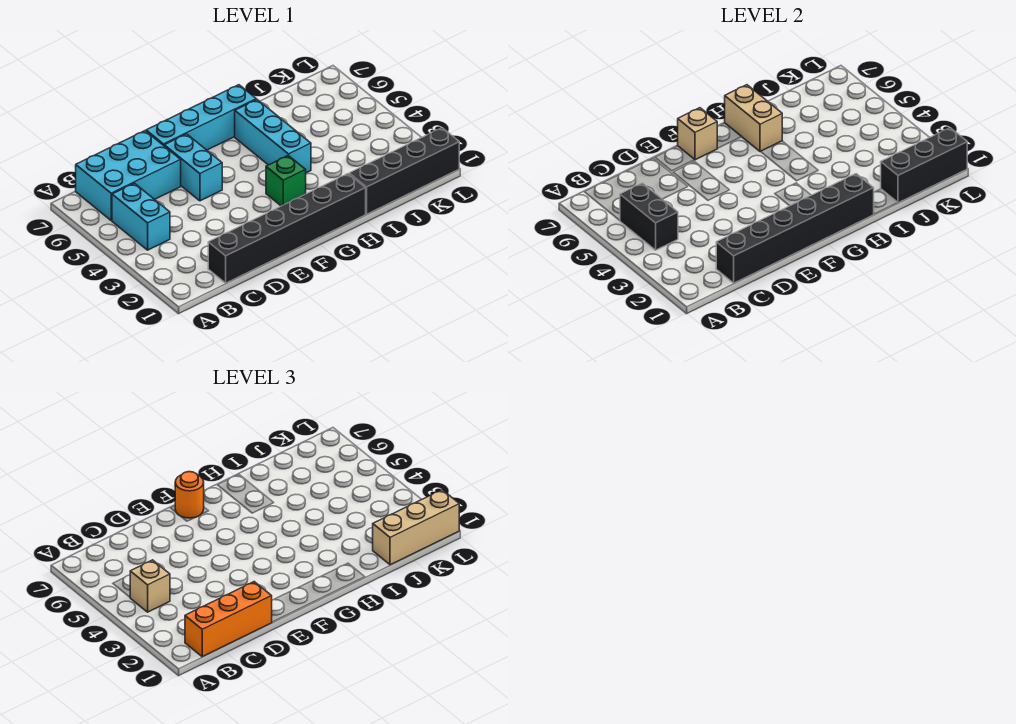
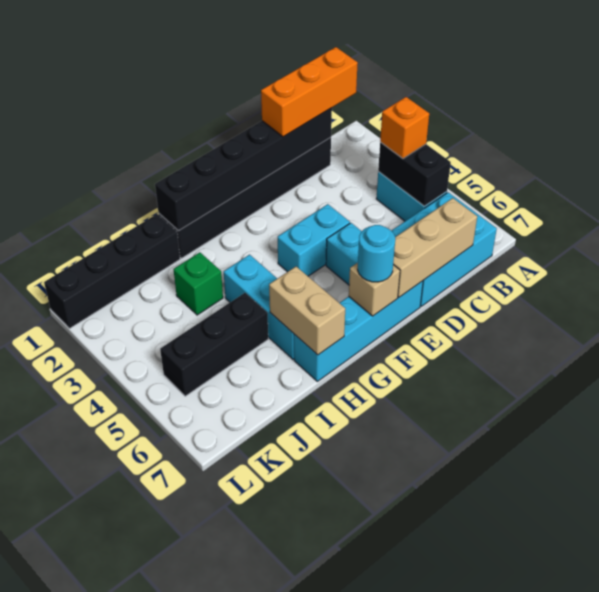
tan 1x1 brick [130,560,170,612] -> orange 1x1 brick [380,97,429,159]
none -> cyan 1x2 brick [278,204,350,276]
orange 1x1 round brick [175,472,204,518] -> cyan 1x1 round brick [358,225,395,282]
green 1x1 brick [266,155,306,206] -> green 1x1 brick moved to [174,252,223,315]
black 1x3 brick [881,128,967,203] -> black 1x3 brick moved to [160,293,268,396]
tan 1x3 brick [373,490,459,565] -> tan 1x3 brick moved to [393,198,477,297]

